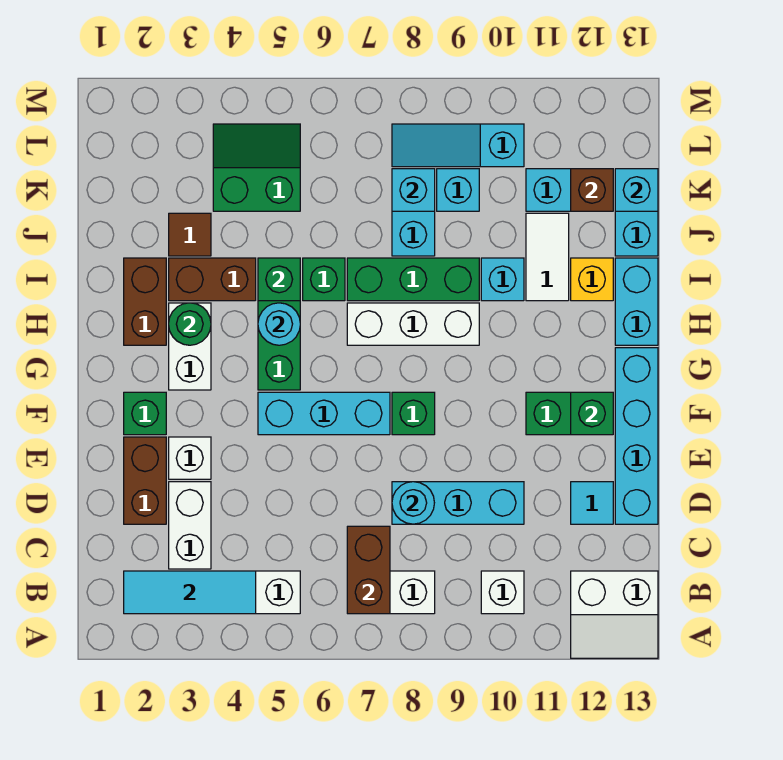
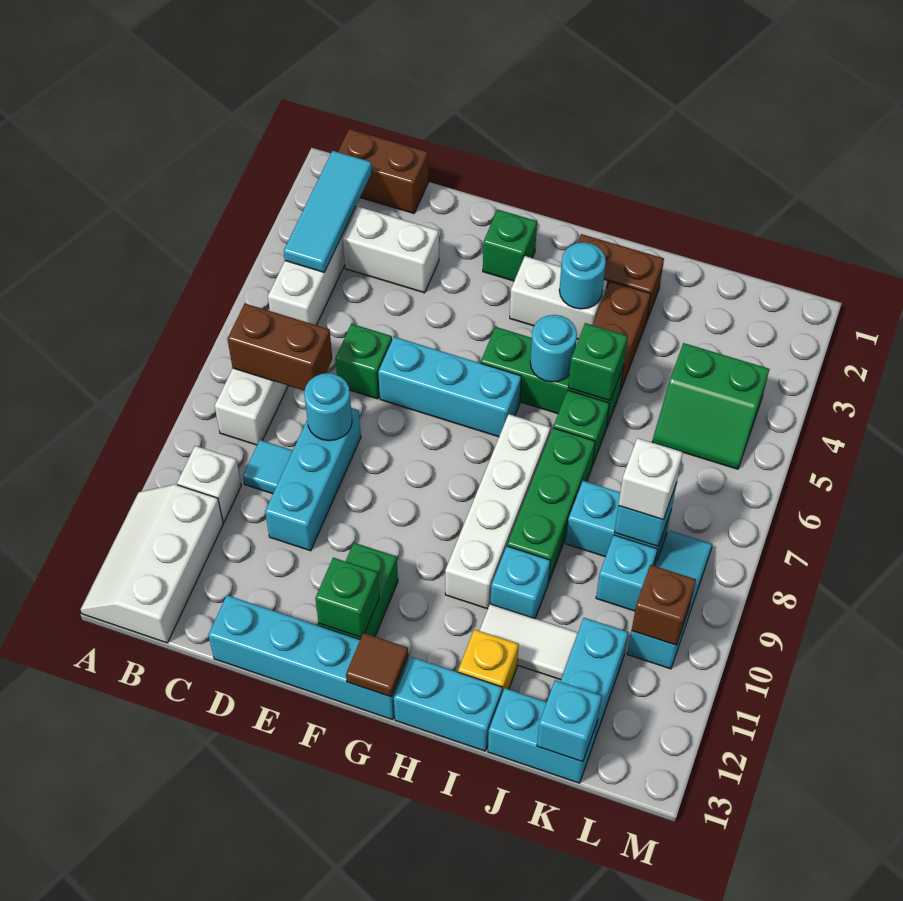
white 2x2 slope [571,571,658,658] -> white 2x3 slope [81,484,223,643]
brown 1x2 brick [124,437,166,524] -> brown 1x2 brick moved to [338,129,428,213]
cyan 1x1 tile [571,482,613,524] -> cyan 1x1 tile moved to [243,440,293,494]
white 1x1 brick [169,437,211,479] -> white 1x1 brick moved to [619,438,683,520]
cyan 1x3 brick [258,392,390,435] -> cyan 1x3 brick turned to [378,337,521,437]
green 1x1 brick [392,392,435,435] -> green 1x1 brick moved to [335,324,392,399]
green 1x1 round brick [169,303,211,345] -> cyan 1x1 round brick [559,242,606,309]
white 1x3 brick [347,303,479,345] -> white 1x4 brick [445,414,551,609]
brown 1x1 tile [169,213,211,256] -> brown 1x1 tile moved to [346,633,408,697]
green 2x2 slope [213,124,300,211] -> green 2x2 slope turned to [652,343,769,469]
brown 1x1 brick [571,169,613,211] -> brown 1x1 brick moved to [632,565,696,645]

